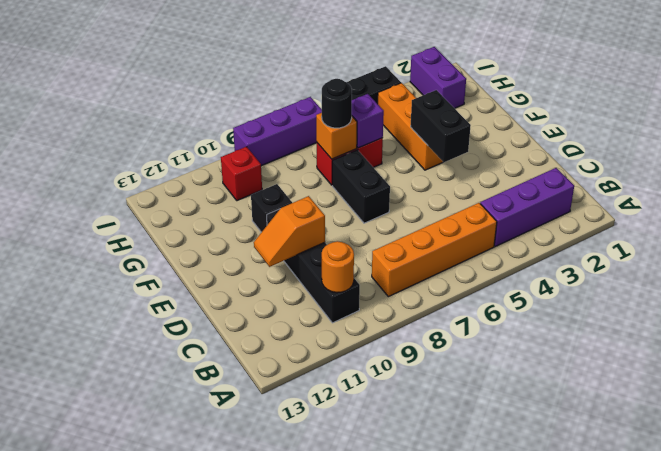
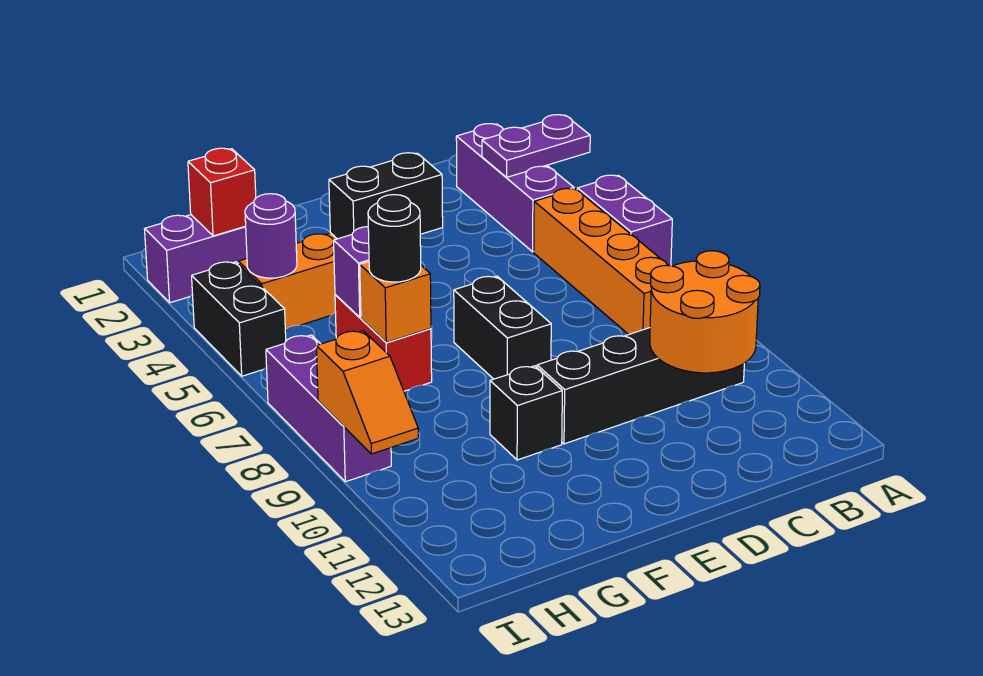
none -> purple 1x2 plate [482,115,590,177]
none -> purple 1x2 brick [577,175,672,266]
orange 1x1 round brick [322,241,354,293] -> orange 2x2 round brick [650,251,760,373]
orange 1x2 slope [254,196,325,267] -> orange 1x2 slope moved to [316,331,418,454]
black 1x2 brick [332,150,390,223] -> black 1x2 brick turned to [454,276,551,379]
none -> purple 1x1 round brick [245,194,297,278]
red 1x1 brick [221,147,262,201] -> red 1x1 brick moved to [188,148,256,236]

